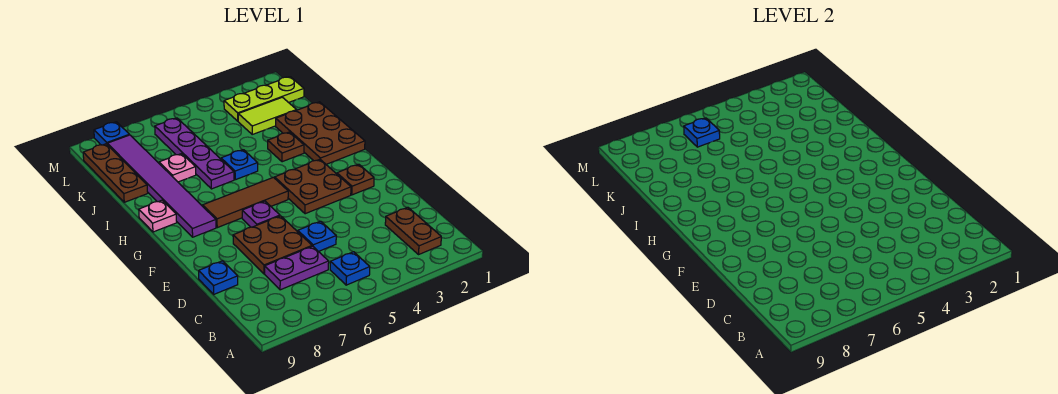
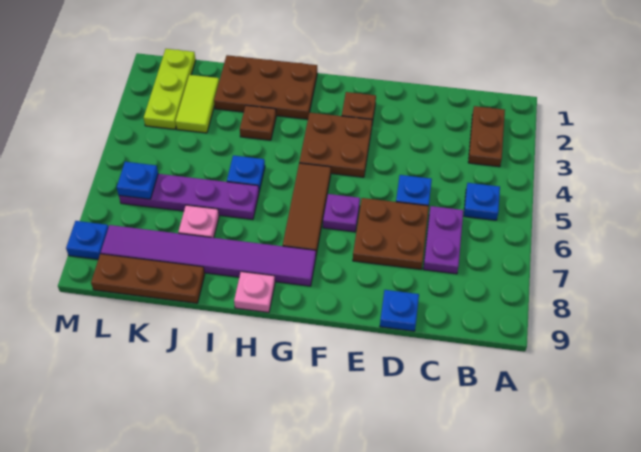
brown 1x2 plate [385,207,441,254] -> brown 1x2 plate turned to [468,106,505,167]

